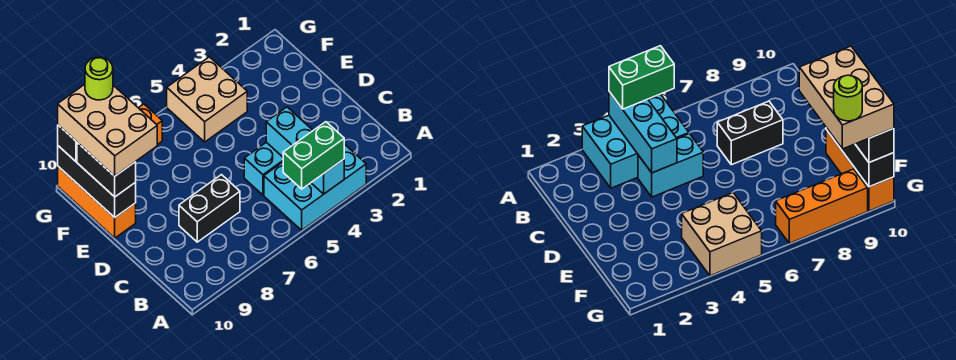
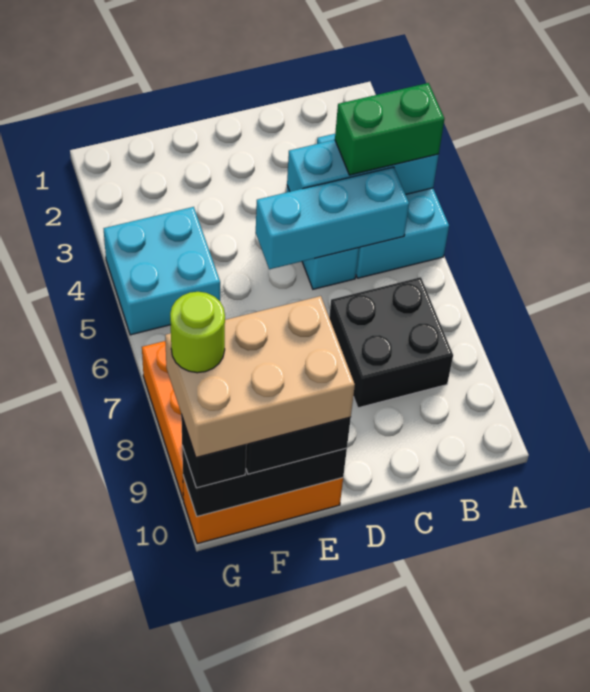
green 1x2 brick [283,122,344,189] -> green 1x2 brick turned to [335,83,444,175]
none -> cyan 1x3 brick [256,167,409,269]
black 1x2 brick [179,175,240,242] -> black 2x2 brick [329,277,453,408]
tan 2x2 brick [167,57,247,142] -> cyan 2x2 brick [104,207,220,335]

